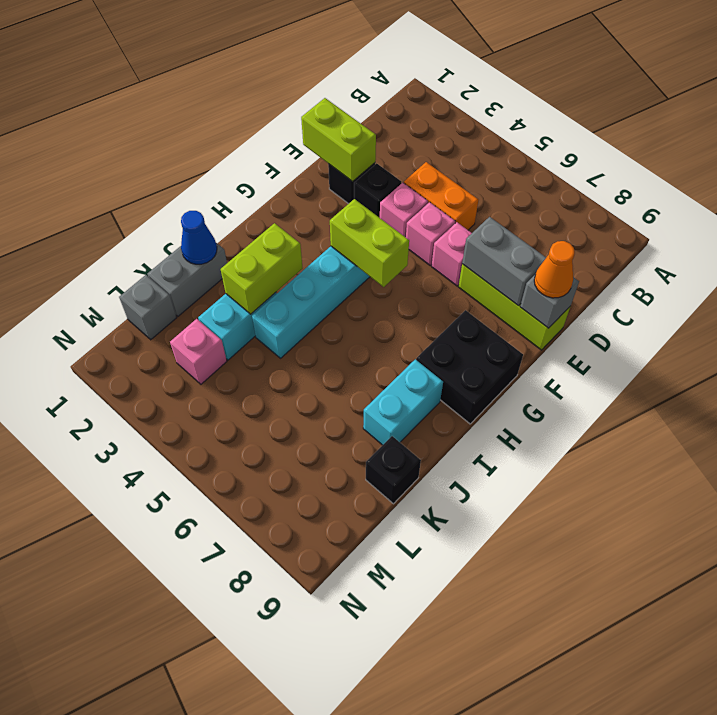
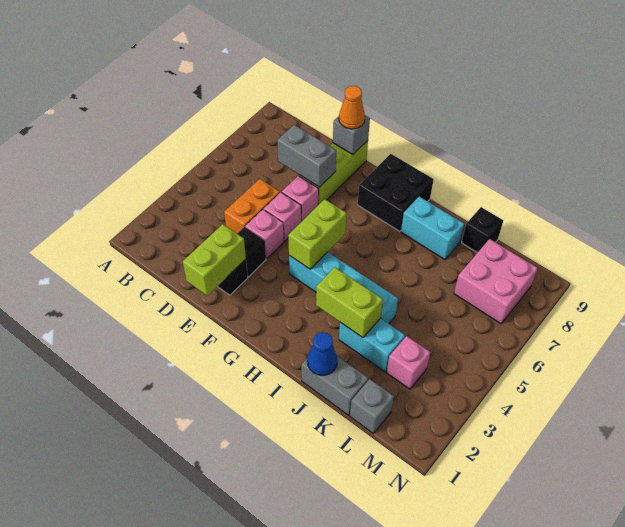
grey 1x2 brick [462,217,546,306] -> grey 1x2 brick turned to [277,125,336,187]
none -> pink 2x2 brick [454,239,538,324]

